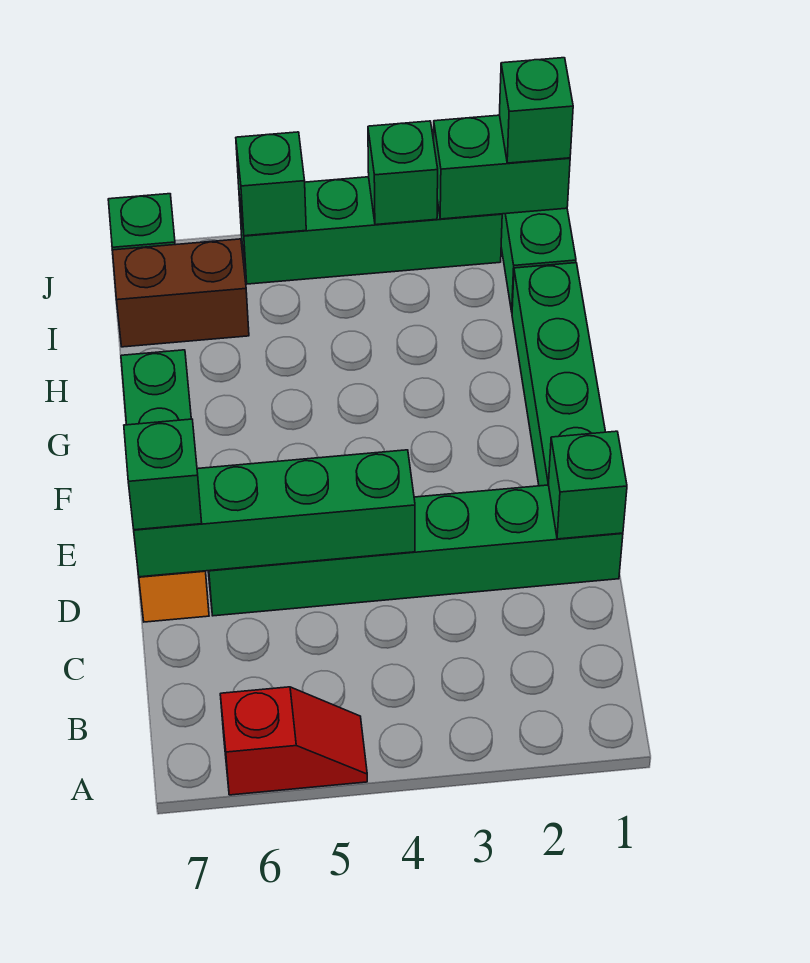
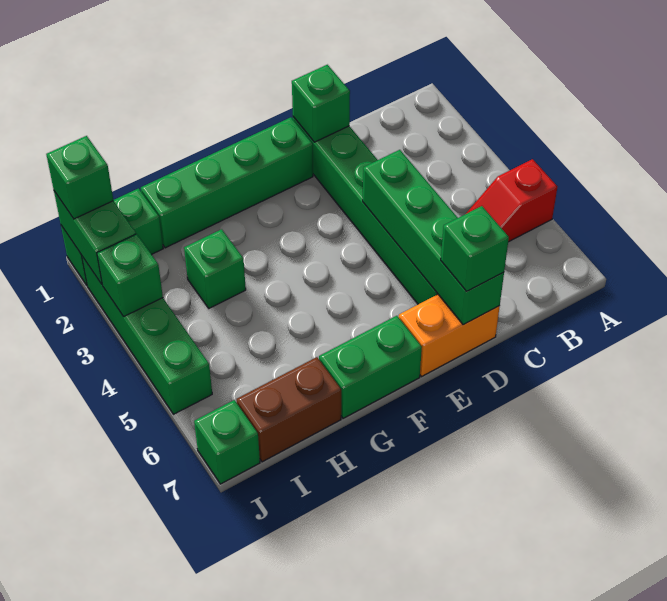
red 1x2 slope [220,687,367,795] -> red 1x2 slope turned to [466,159,557,242]
brown 1x2 brick [112,239,249,347] -> brown 1x2 brick turned to [237,357,341,462]
green 1x1 brick [236,132,306,236] -> green 1x1 brick moved to [184,229,246,308]

